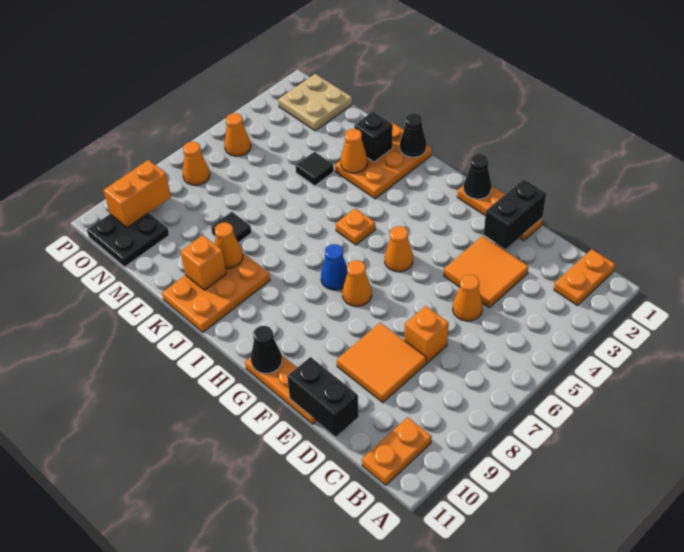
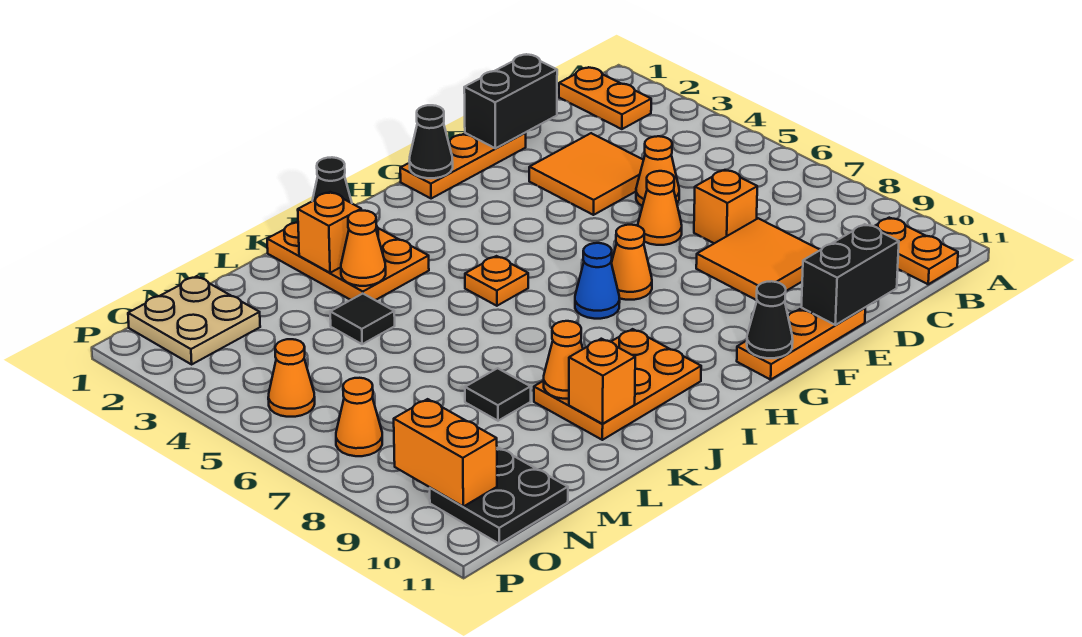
black 1x2 brick [484,179,546,249] -> black 1x2 brick turned to [464,54,557,148]
orange 1x1 cone [385,226,413,272] -> orange 1x1 cone moved to [638,171,682,245]
orange 2x3 plate [162,252,270,332] -> orange 2x3 plate turned to [534,329,701,440]
black 1x1 brick [354,112,393,162] -> orange 1x1 brick [298,192,361,273]

